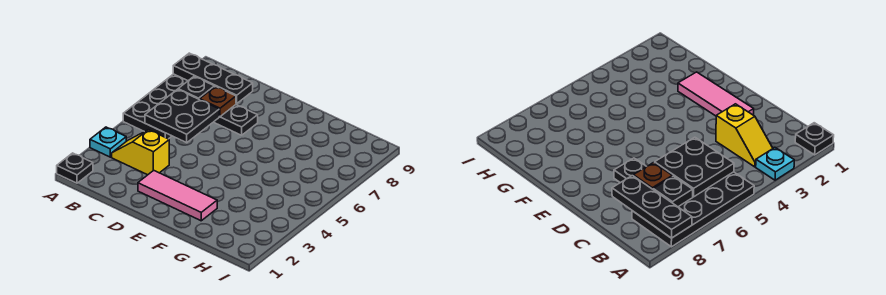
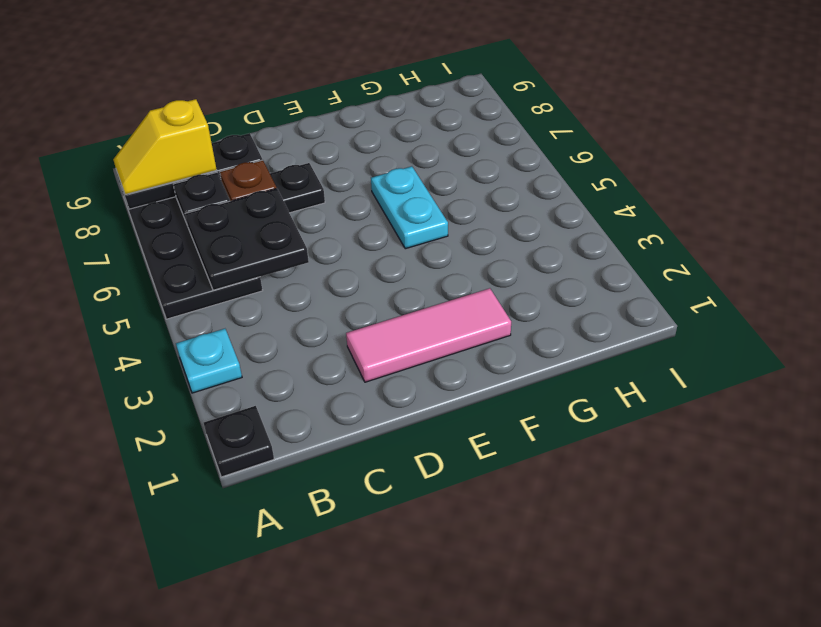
yellow 1x2 slope [112,130,169,175] -> yellow 1x2 slope moved to [113,99,217,195]
none -> cyan 1x2 plate [371,166,448,249]

